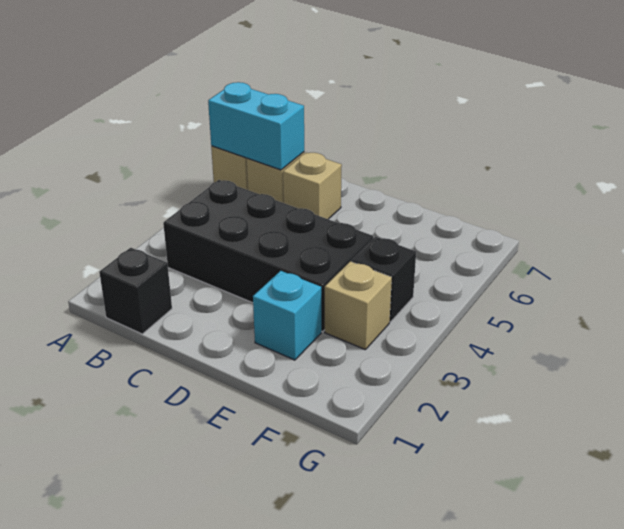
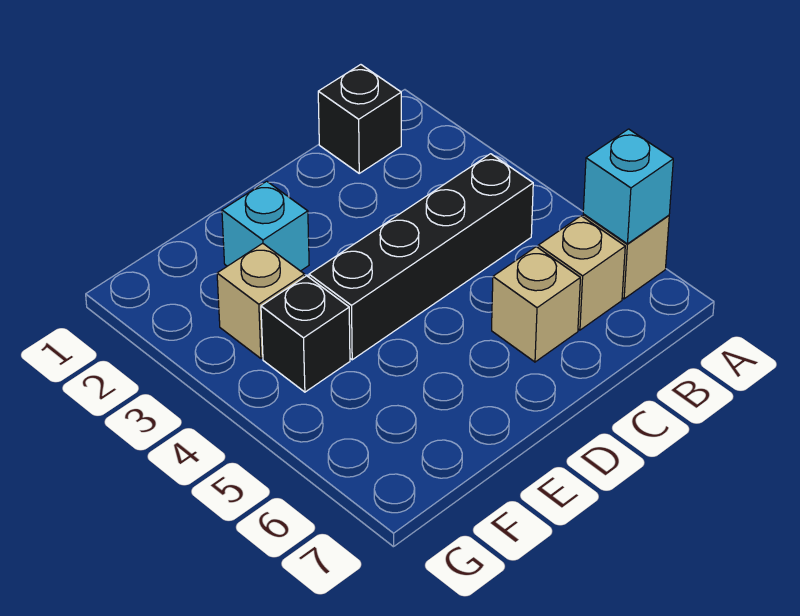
cyan 1x2 brick [208,82,304,170] -> cyan 1x1 brick [583,129,673,244]
black 2x4 brick [163,180,373,332] -> black 1x4 brick [309,154,533,360]

